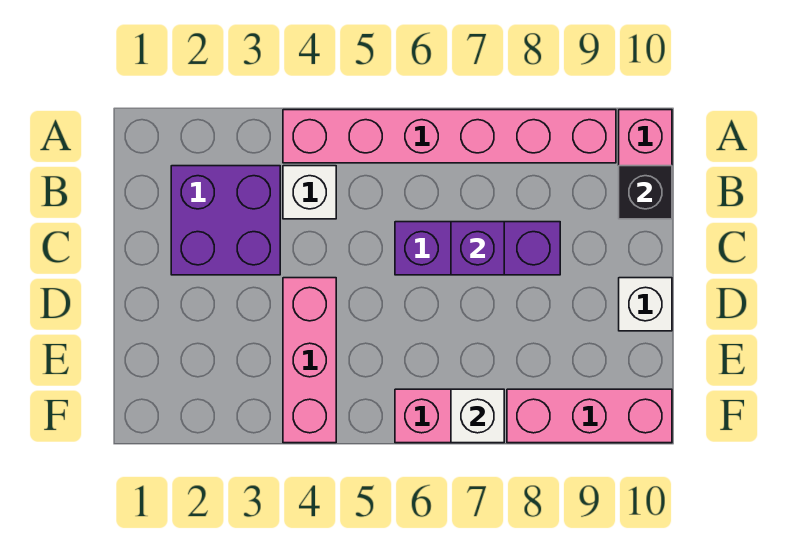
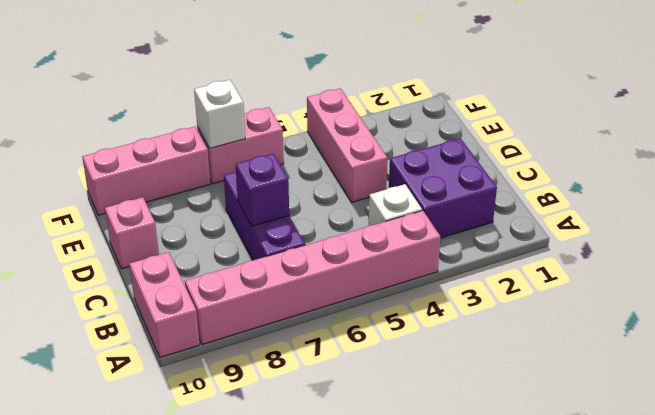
black 1x1 brick [619,166,672,219] -> none
purple 1x3 brick [395,222,560,275] -> purple 1x3 brick turned to [224,172,305,260]
white 1x1 brick [619,278,672,331] -> pink 1x1 brick [105,197,159,269]

